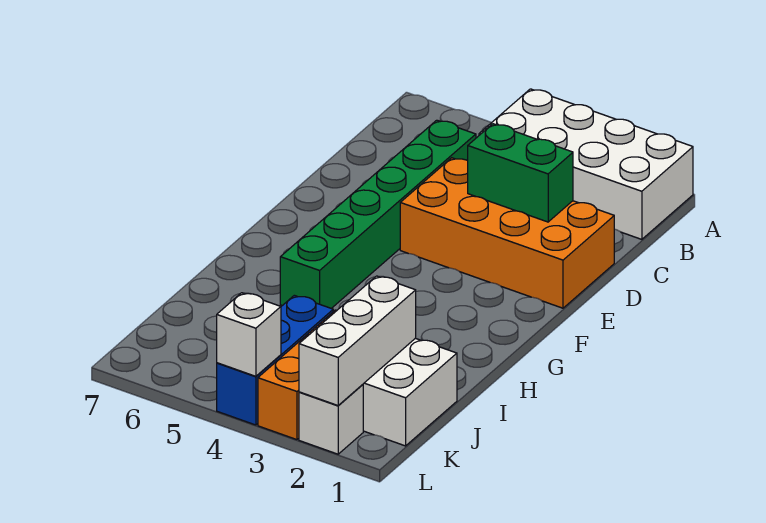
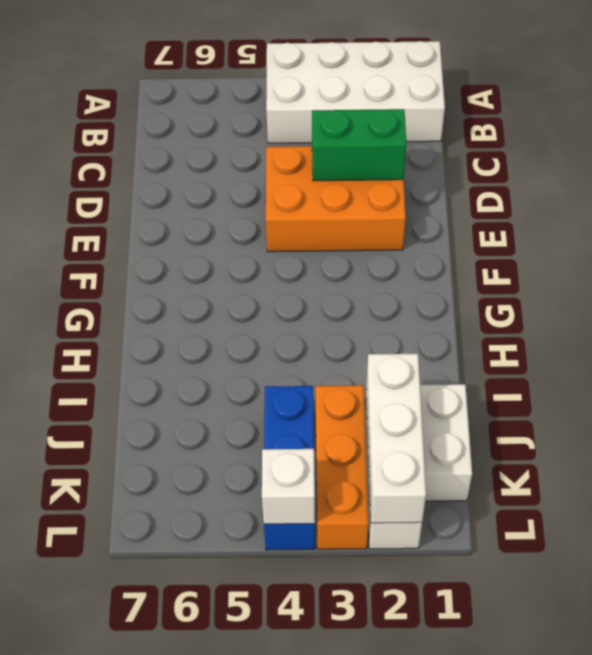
green 1x6 brick [280,120,476,308] -> none
orange 2x4 brick [400,158,614,308] -> orange 2x3 brick [266,146,406,252]

